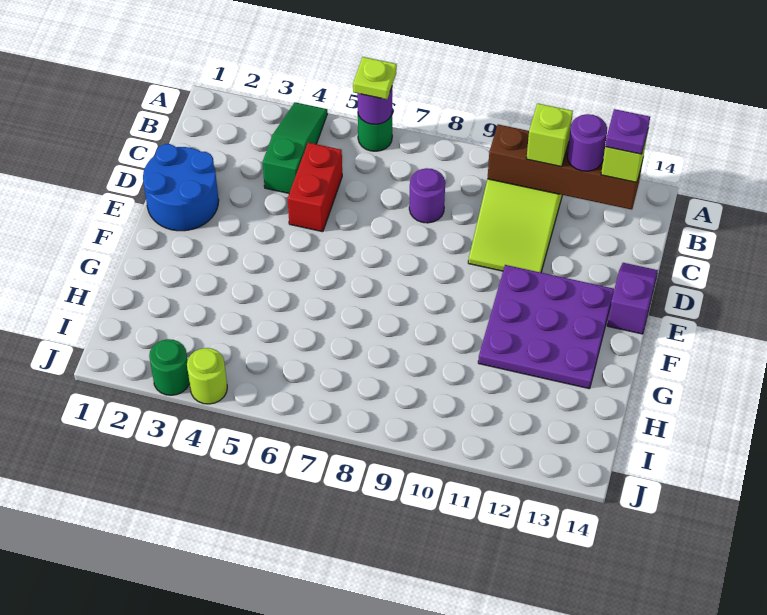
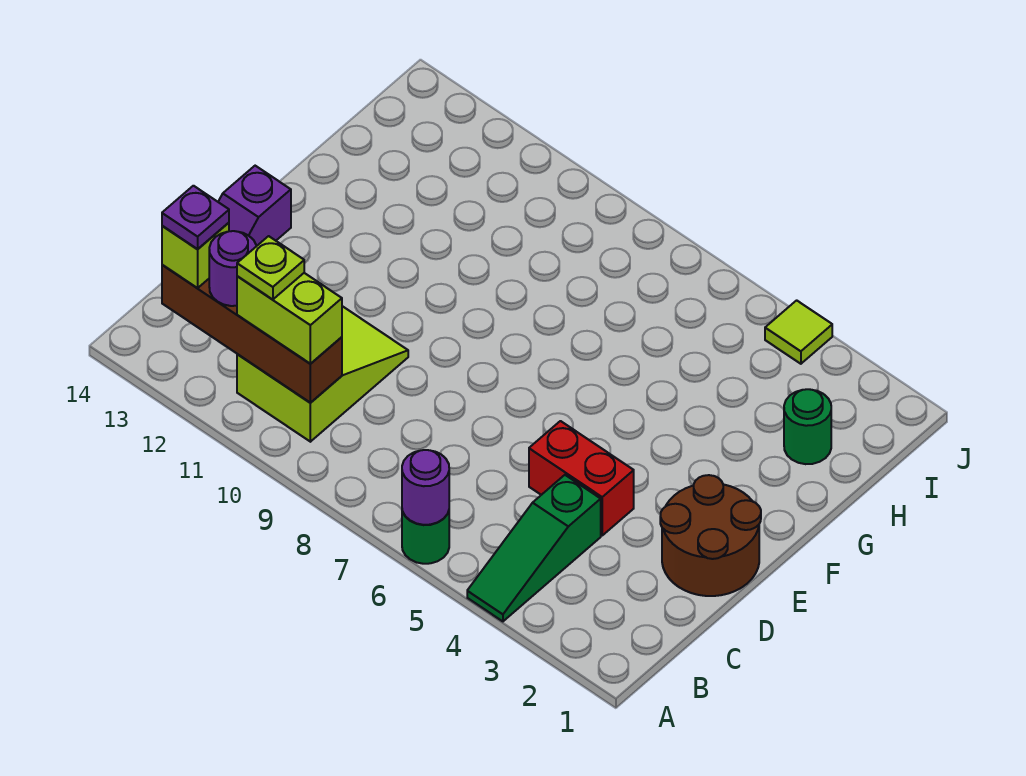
lime 1x1 plate [353,57,397,99] -> lime 1x1 plate moved to [237,236,304,300]
lime 1x1 brick [526,103,573,167] -> lime 1x2 brick [237,273,342,364]
red 1x2 brick [288,143,342,232] -> red 1x2 brick turned to [529,421,634,535]
purple 1x1 round brick [409,168,445,223] -> none
blue 2x2 round brick [143,144,219,231] -> brown 2x2 round brick [660,475,761,596]
purple 3x3 plate [478,265,614,389] -> none
green 1x1 round brick [149,339,190,395] -> green 1x1 round brick moved to [784,389,831,464]
lime 1x1 round brick [187,348,227,404] -> lime 1x1 tile [765,300,832,364]

